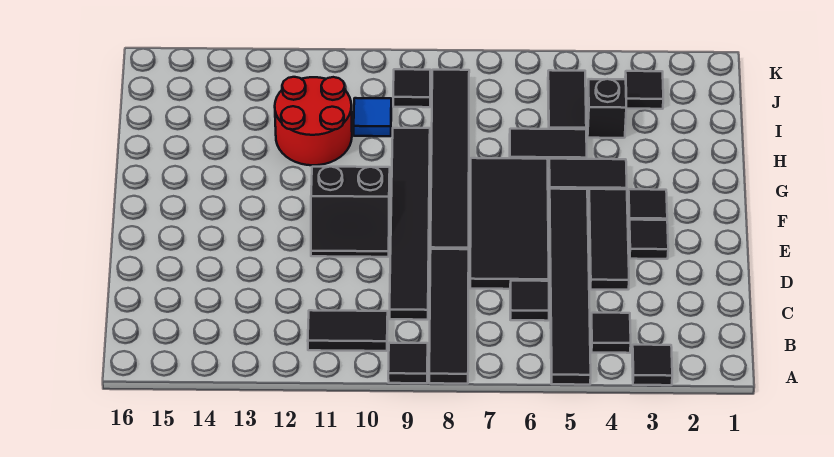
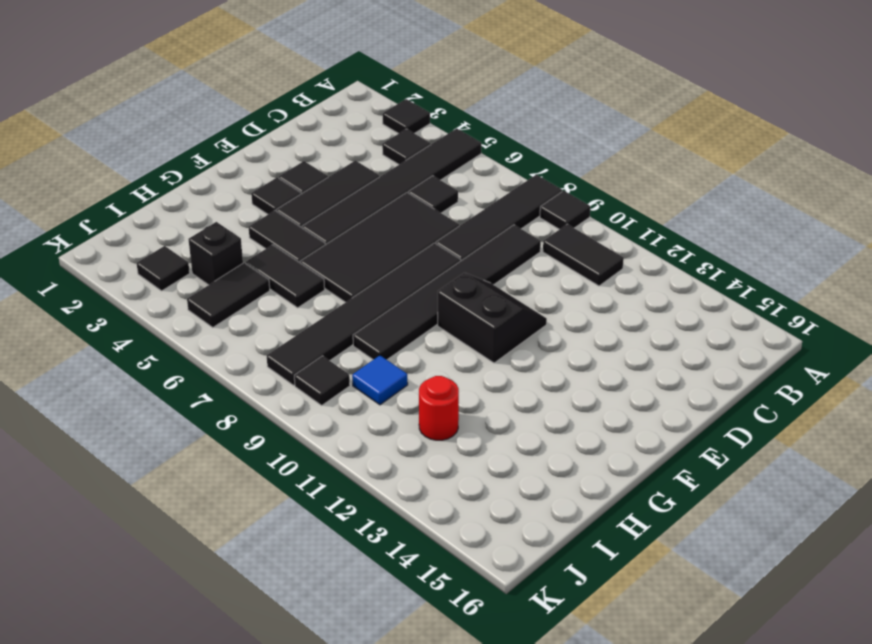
red 2x2 round brick [275,77,352,165] -> red 1x1 round brick [419,376,459,440]

